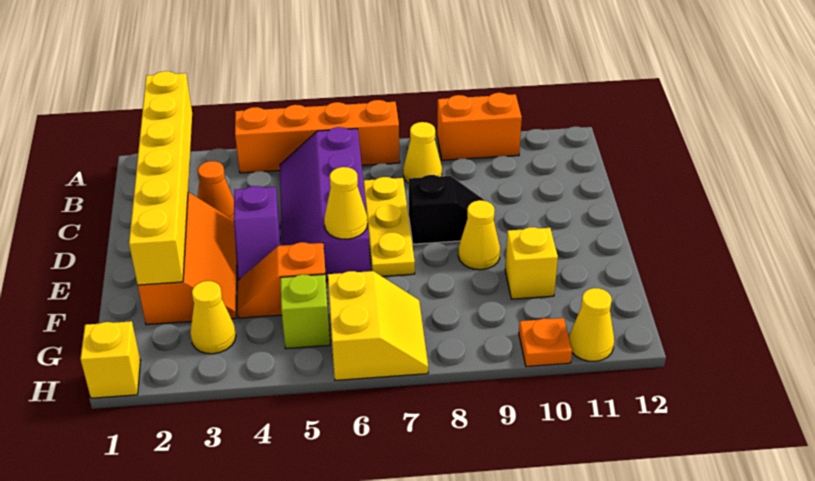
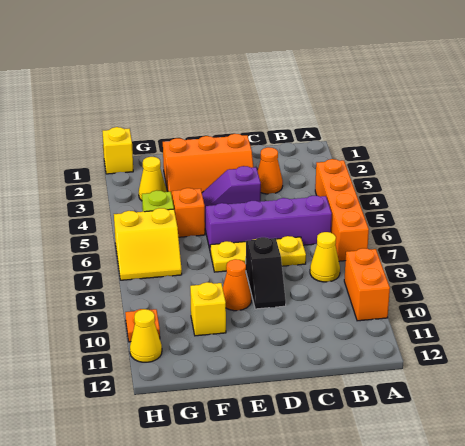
yellow 1x6 brick [129,71,192,285] -> none
yellow 1x1 cone [324,167,368,239] -> none
yellow 1x1 cone [458,200,500,270] -> orange 1x1 cone [223,259,251,311]

